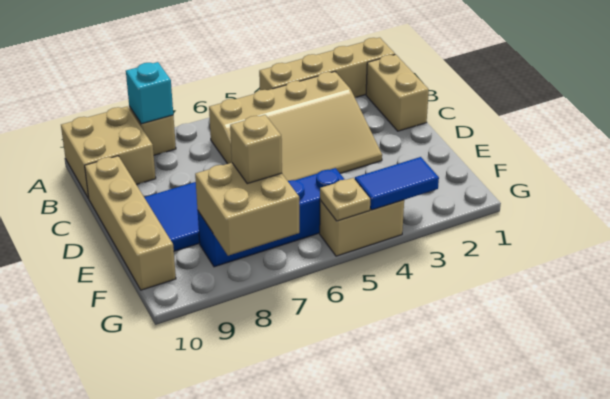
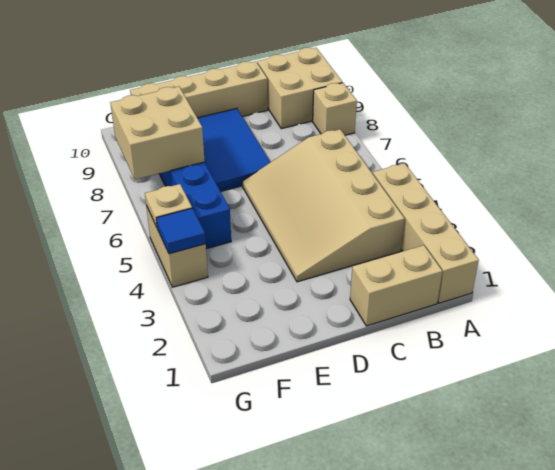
cyan 1x1 brick [126,62,173,124] -> none
tan 1x1 brick [230,115,282,184] -> none
blue 1x2 tile [355,157,439,210] -> blue 1x1 tile [156,208,206,254]

